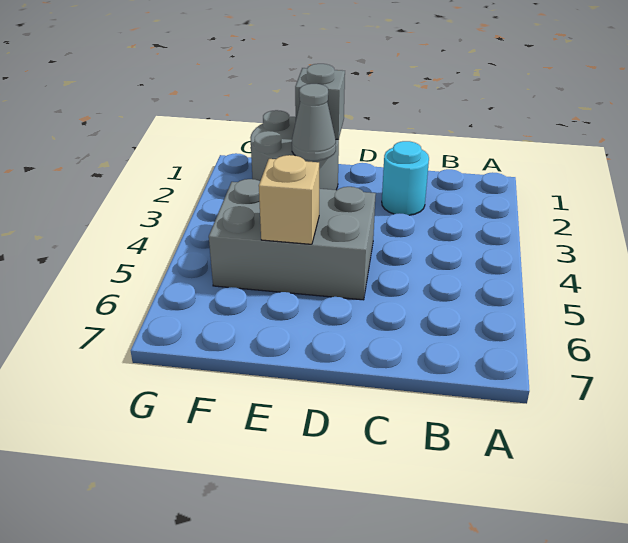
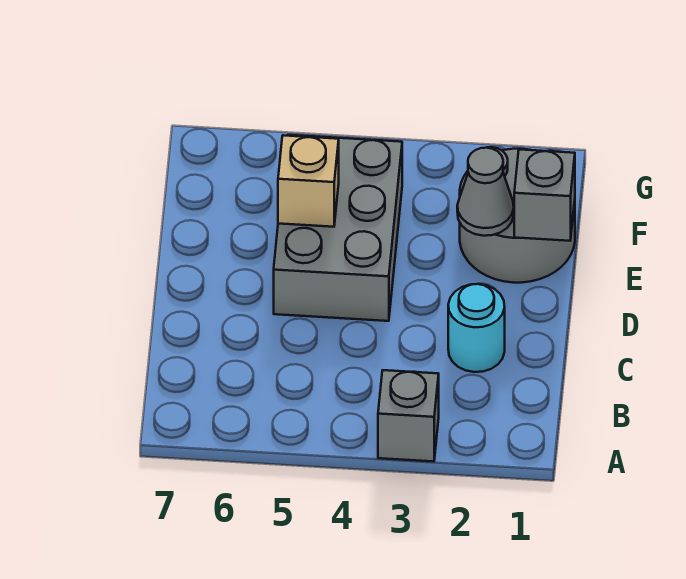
none -> grey 1x1 brick [378,370,439,462]

